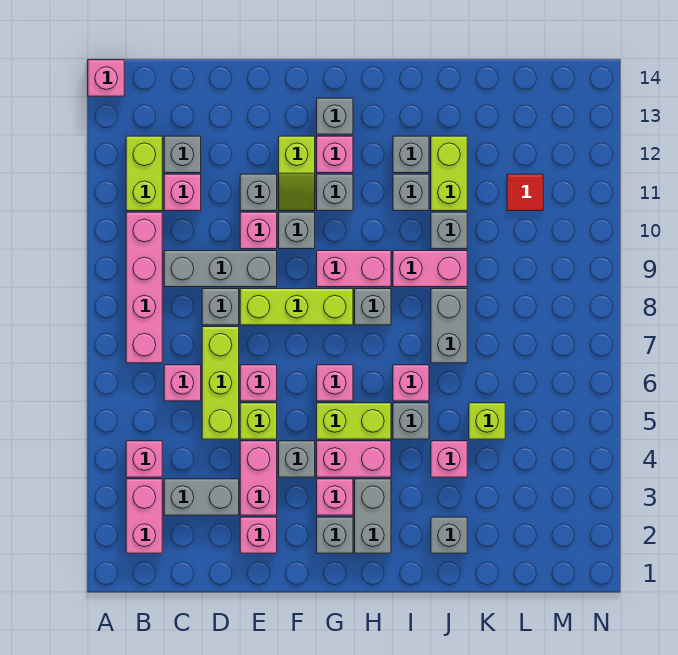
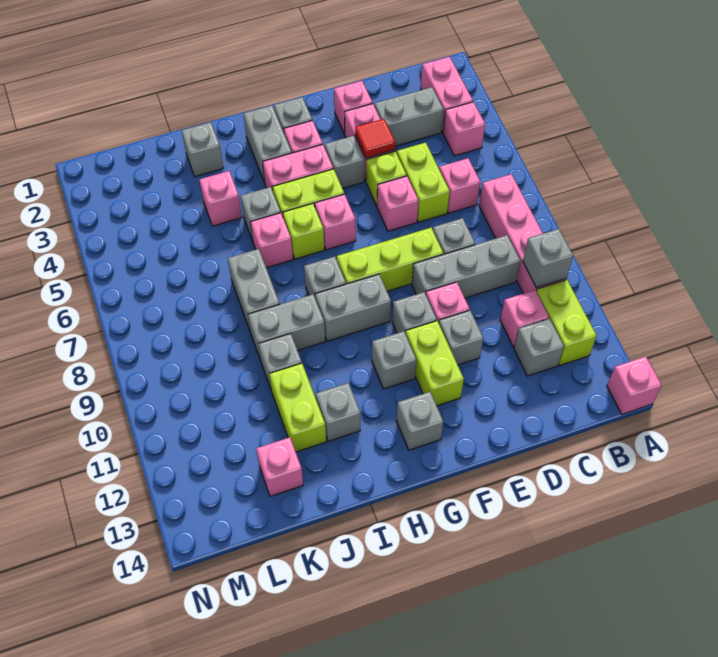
lime 1x3 brick [202,327,239,439] -> lime 1x2 brick [397,142,450,222]
lime 1x2 slope [279,136,315,211] -> lime 1x2 brick [406,321,464,406]
pink 1x2 brick [317,251,391,287] -> grey 1x2 brick [315,274,391,341]
pink 1x1 brick [317,136,353,173] -> pink 1x1 brick moved to [256,437,303,496]
pink 1x2 brick [393,251,467,287] -> grey 1x2 brick [248,294,325,360]
grey 1x1 brick [393,174,429,211] -> grey 1x1 brick moved to [523,229,573,288]
lime 1x1 brick [469,403,505,439] -> lime 1x1 brick moved to [283,203,324,259]
red 1x1 tile [507,174,543,211] -> red 1x1 tile moved to [355,119,395,158]

